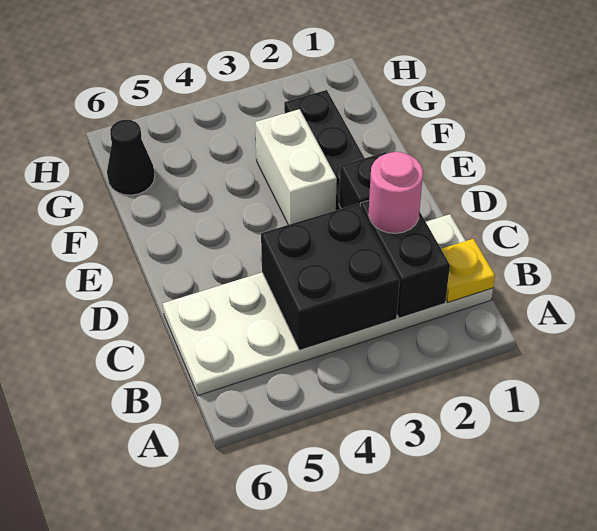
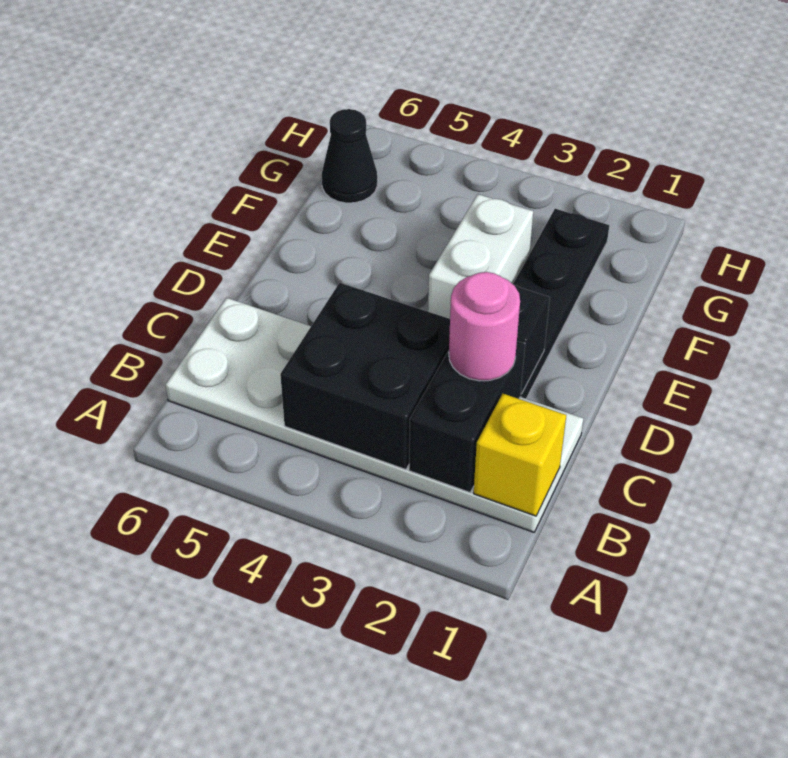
yellow 1x1 plate [441,239,495,302] -> yellow 1x1 brick [474,394,566,516]

